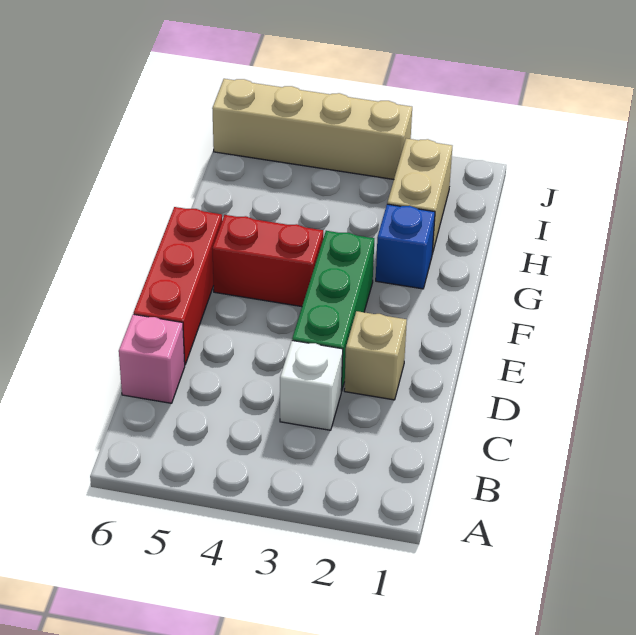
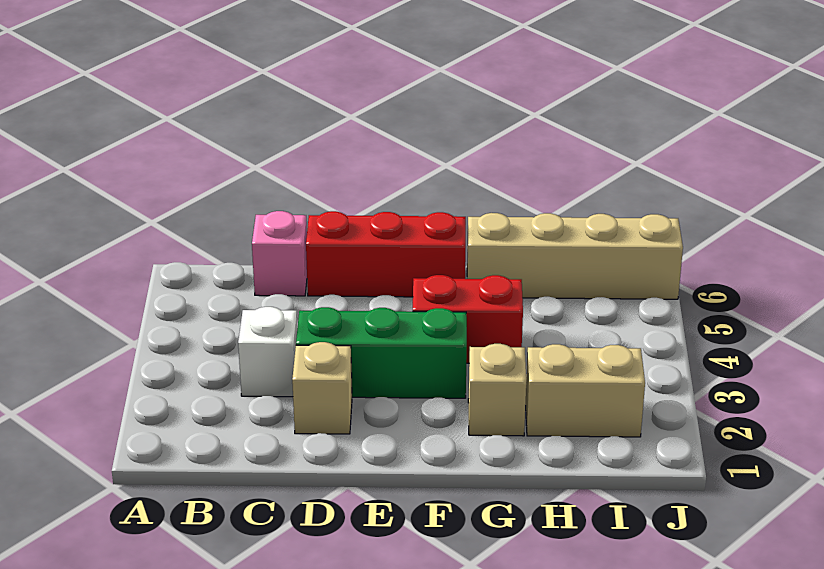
red 1x2 brick [212,215,323,307] -> red 1x2 brick turned to [413,275,523,363]
blue 1x1 brick [376,204,435,289] -> tan 1x1 brick [468,344,526,436]
tan 1x4 brick [212,79,412,179] -> tan 1x4 brick turned to [467,213,683,299]

